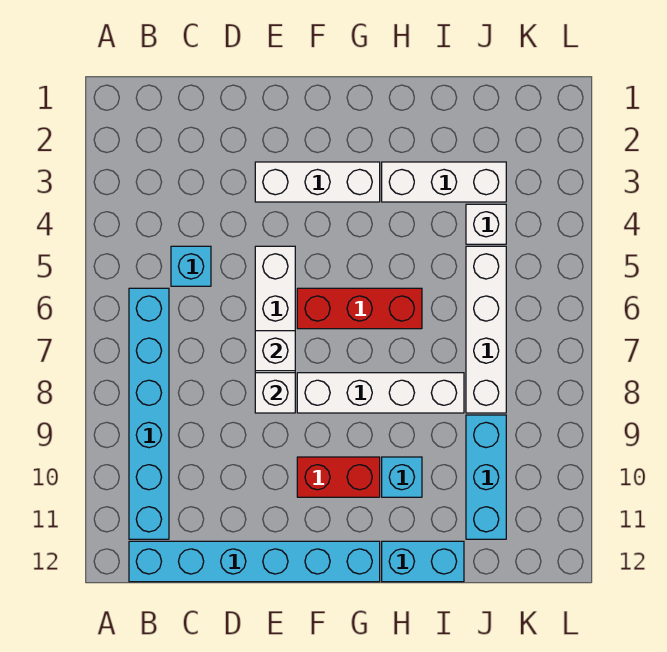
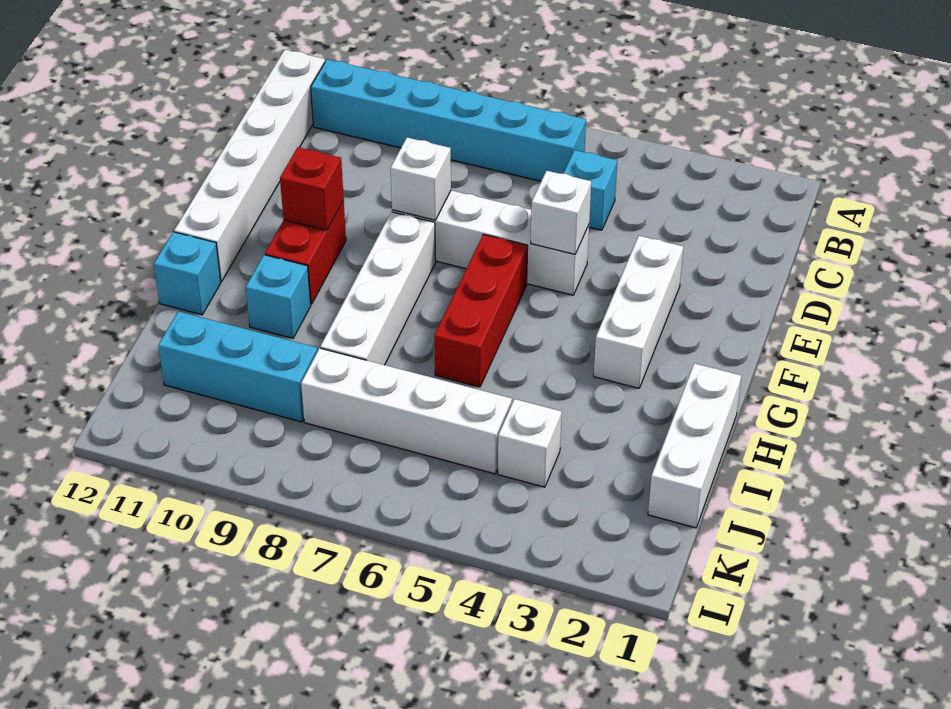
cyan 1x6 brick [129,541,380,582] -> white 1x6 brick [174,50,325,281]
white 1x1 brick [255,331,295,371] -> white 1x1 brick moved to [531,171,591,254]
none -> red 1x1 brick [280,147,344,230]
white 1x3 brick [382,162,506,202] -> white 1x3 brick moved to [648,363,741,528]
cyan 1x2 brick [382,541,464,582] -> cyan 1x1 brick [154,232,221,315]

